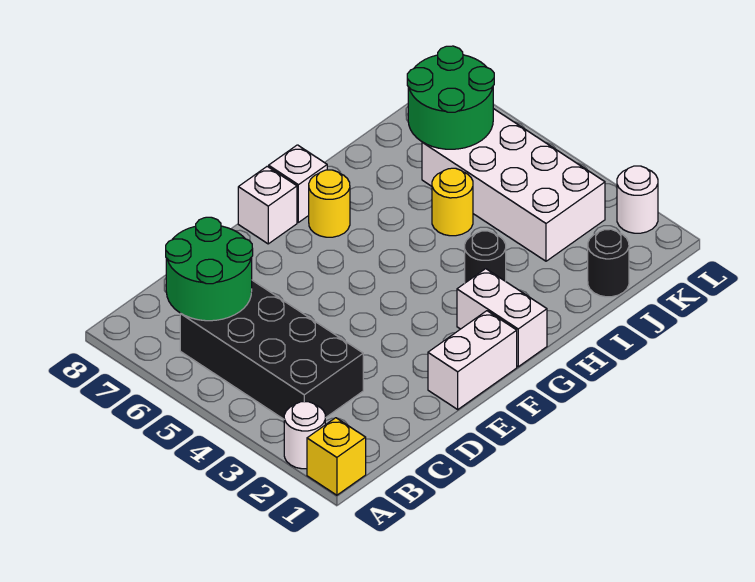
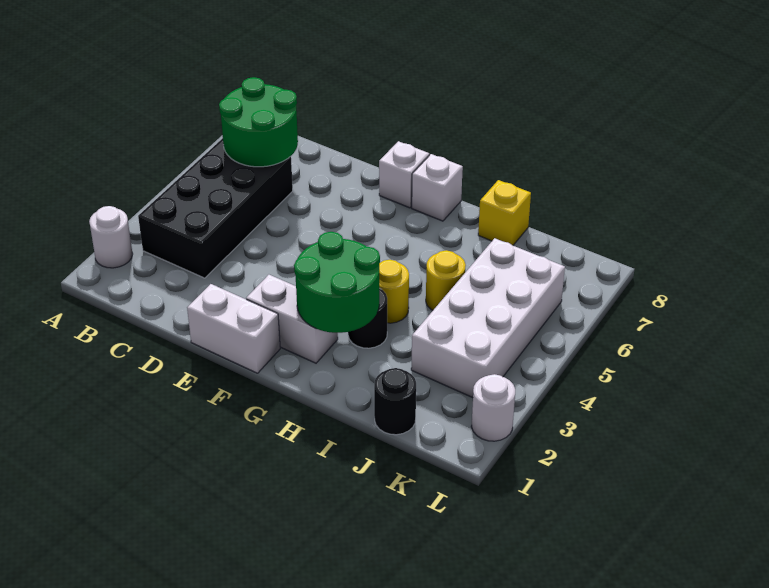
yellow 1x1 brick [307,418,366,495] -> yellow 1x1 brick moved to [478,180,531,245]
white 1x2 brick [457,269,547,367] -> white 1x2 brick turned to [246,275,338,363]
yellow 1x1 round brick [309,170,350,237] -> yellow 1x1 round brick moved to [379,260,409,323]
green 2x2 round brick [407,46,494,149] -> green 2x2 round brick moved to [294,232,380,333]

